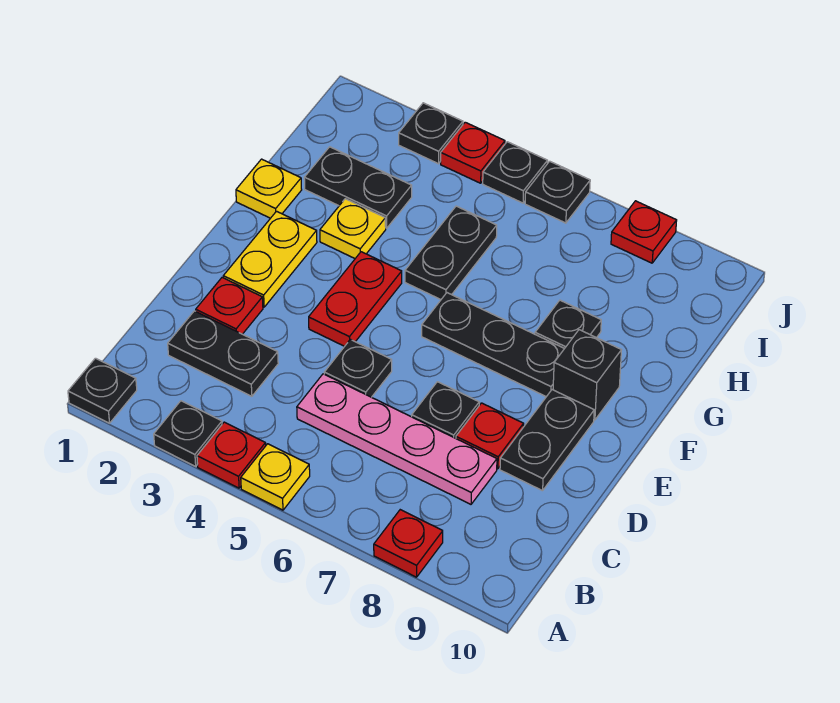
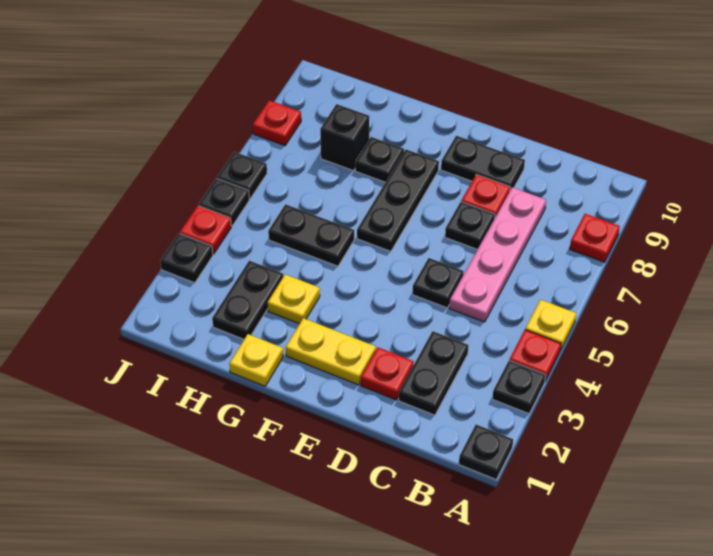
red 1x2 plate [309,252,402,346] -> none
black 1x1 brick [553,330,621,420] -> black 1x1 brick moved to [320,104,369,171]

